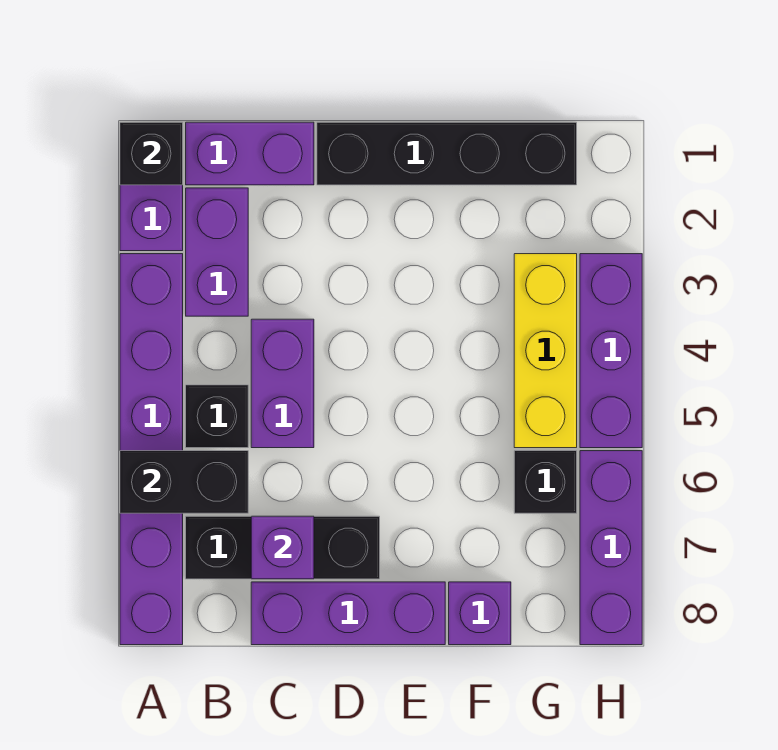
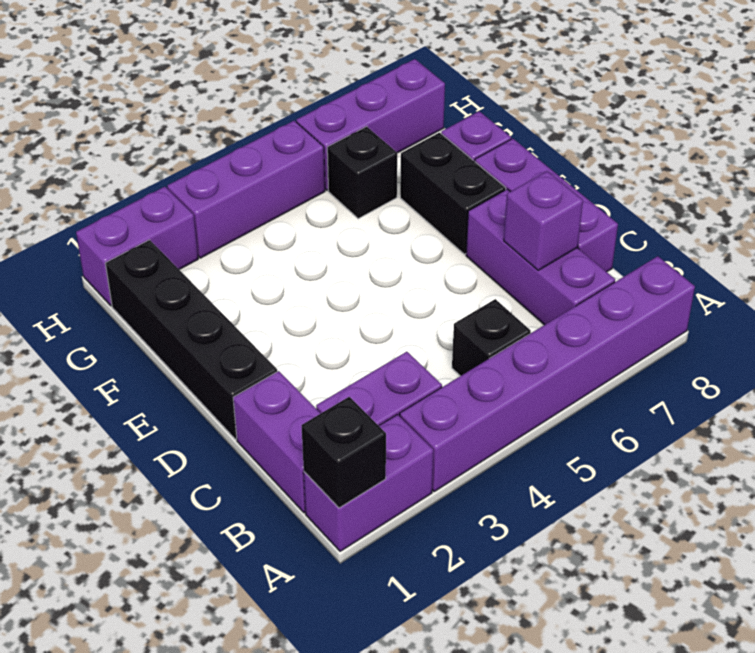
black 1x2 brick [120,451,248,513] -> black 1x2 brick moved to [400,133,506,254]
black 1x3 brick [186,516,380,579] -> purple 1x3 brick [466,189,615,325]
purple 1x2 brick [251,319,314,448] -> purple 1x2 brick moved to [76,187,198,306]
yellow 1x3 brick [514,254,577,448] -> none

